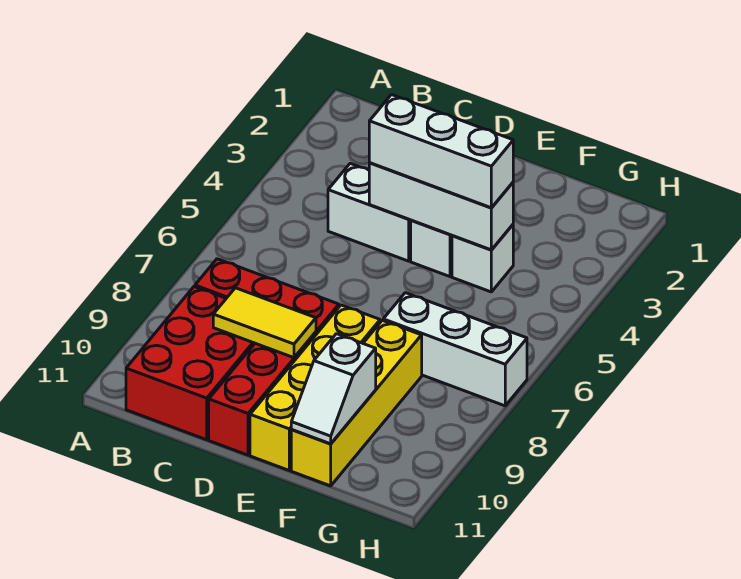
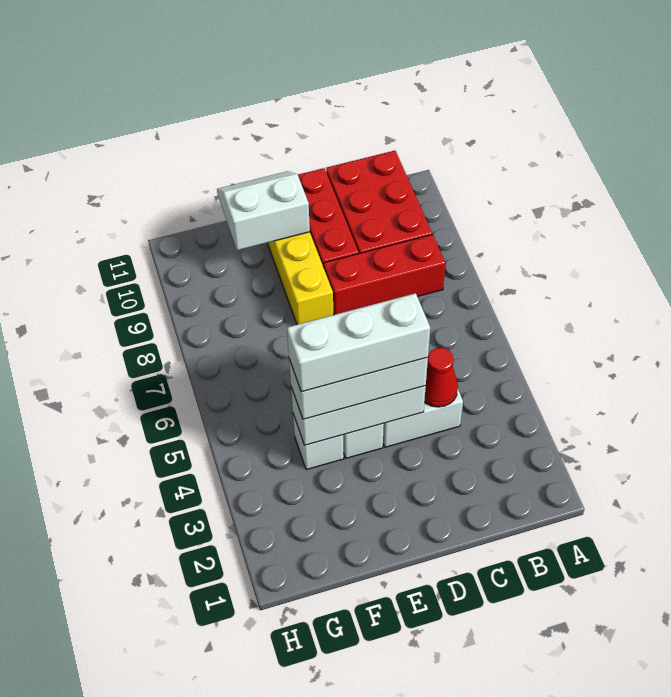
none -> red 1x1 cone [424,348,458,407]
yellow 1x2 tile [213,288,316,358] -> none
white 1x3 brick [383,293,527,406] -> white 1x3 brick moved to [287,293,430,392]
yellow 1x4 brick [291,320,422,486] -> none
white 1x2 slope [291,334,376,444] -> white 2x2 slope [217,171,310,250]

